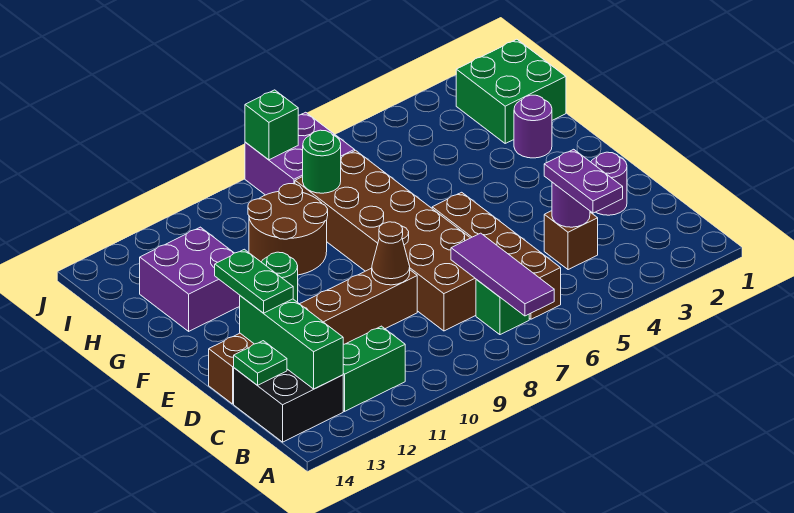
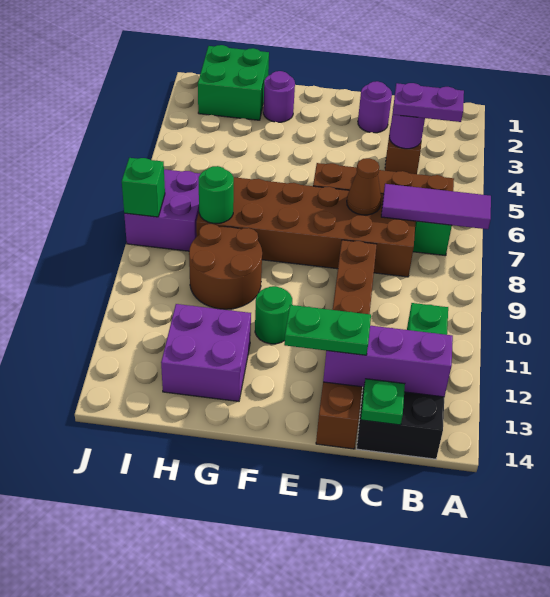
green 1x3 brick [240,296,343,389] -> purple 1x3 brick [323,326,453,397]
brown 1x1 cone [372,222,410,285] -> brown 1x1 cone moved to [347,158,381,215]

